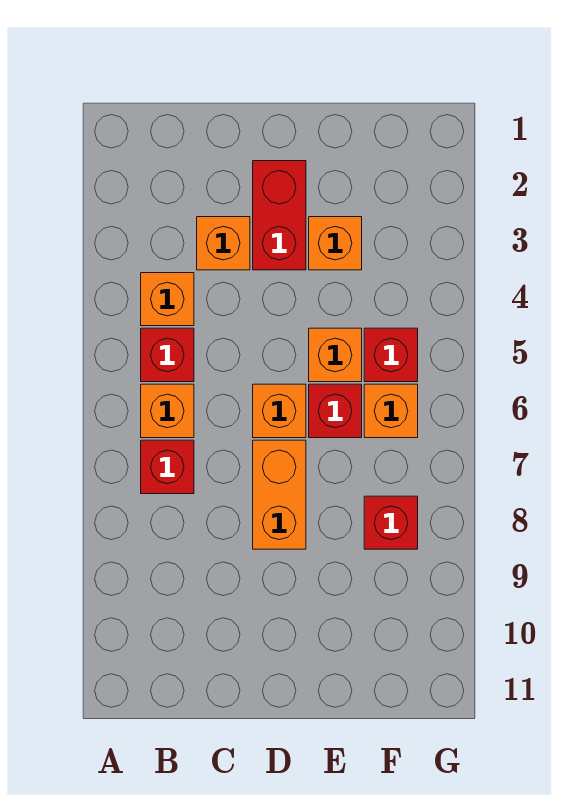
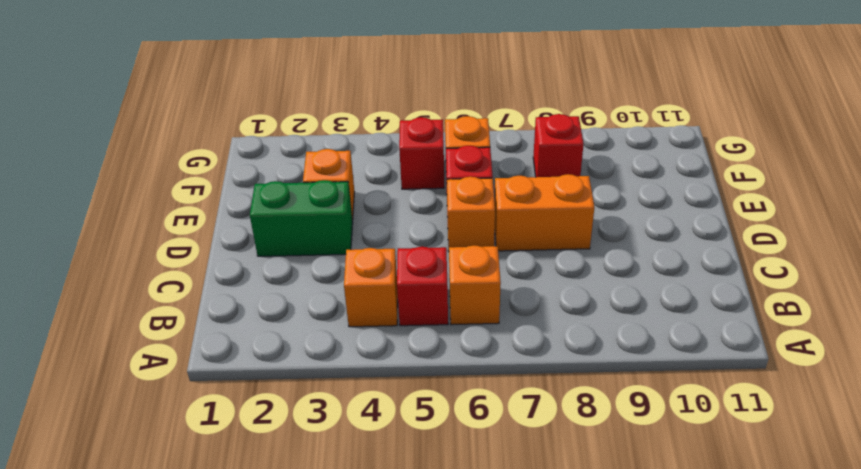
red 1x1 brick [141,440,194,494] -> none
orange 1x1 brick [197,217,250,270] -> none
red 1x2 brick [253,161,306,270] -> green 1x2 brick [250,180,353,256]
orange 1x1 brick [309,328,362,382] -> none

